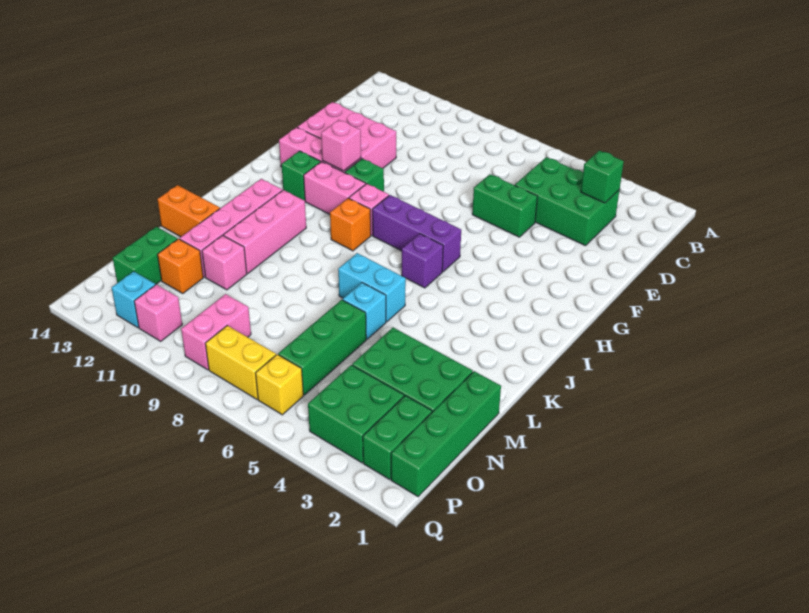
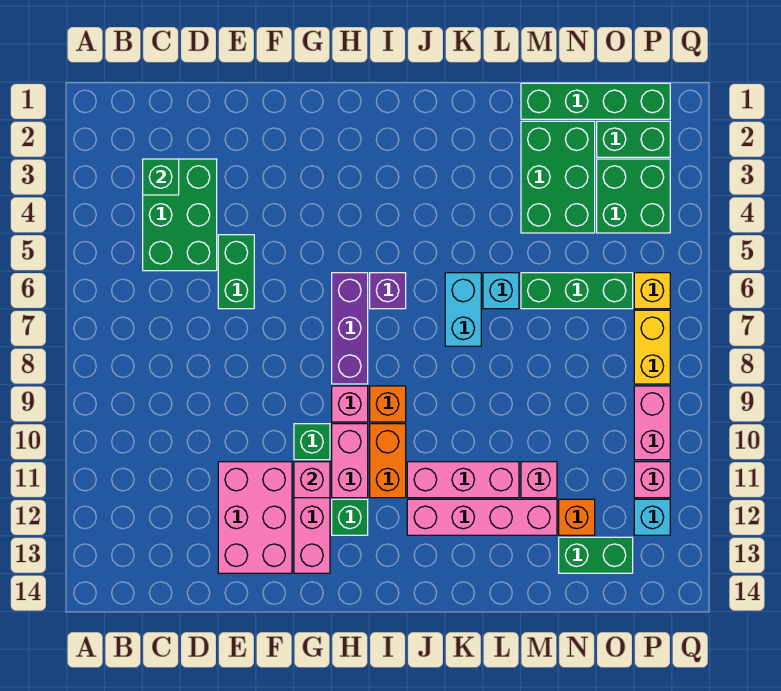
orange 1x2 brick [157,185,220,237] -> orange 1x2 brick moved to [370,424,406,498]
pink 1x2 brick [181,294,251,370] -> pink 1x2 brick turned to [634,386,670,460]

